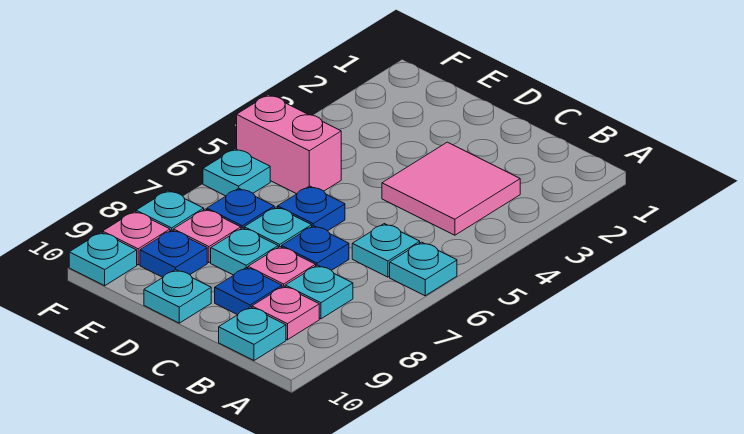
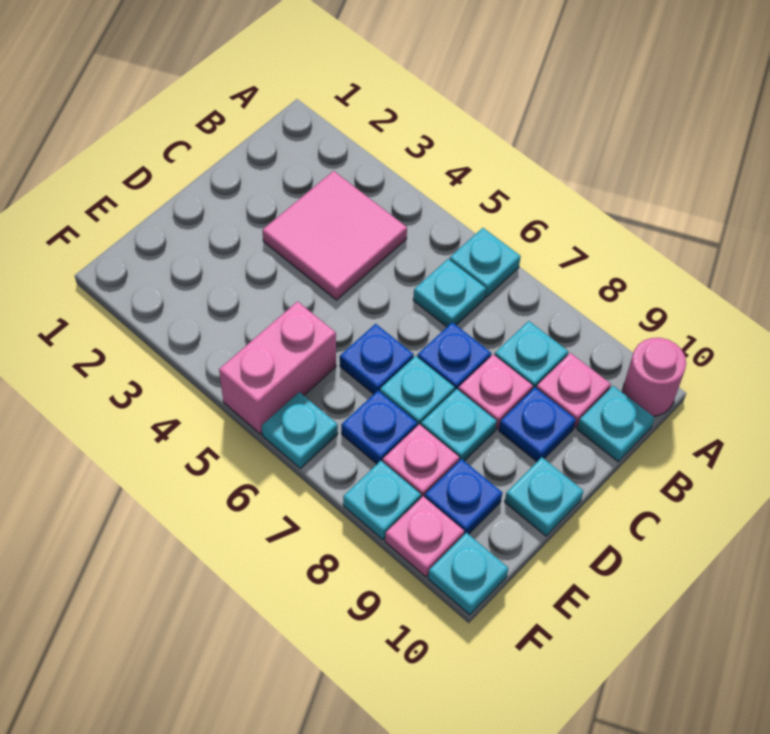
none -> pink 1x1 round brick [622,338,686,416]

